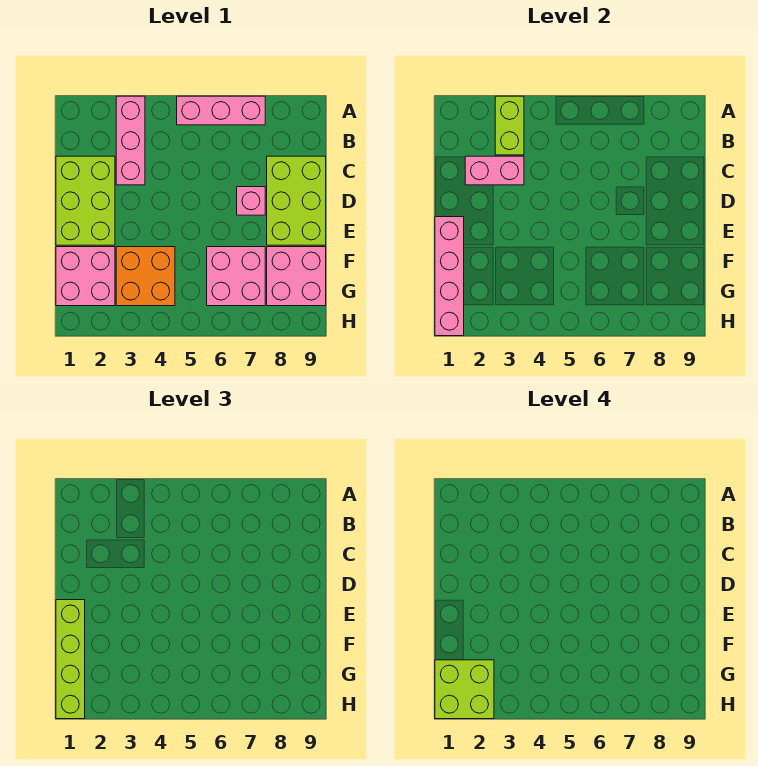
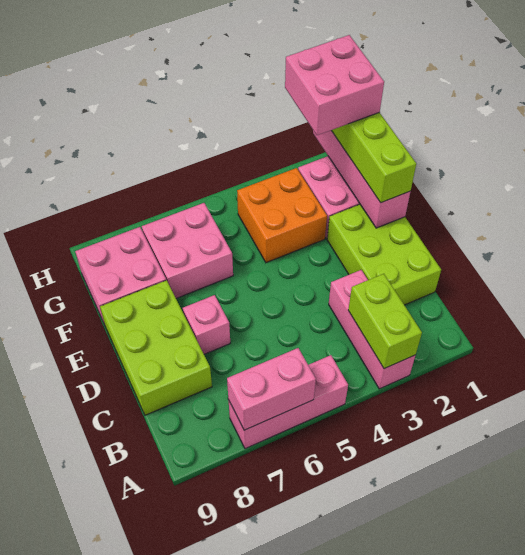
pink 1x2 brick [465,156,524,185] -> pink 1x2 brick moved to [227,348,316,430]
lime 2x2 brick [435,660,494,719] -> pink 2x2 brick [285,35,384,135]

